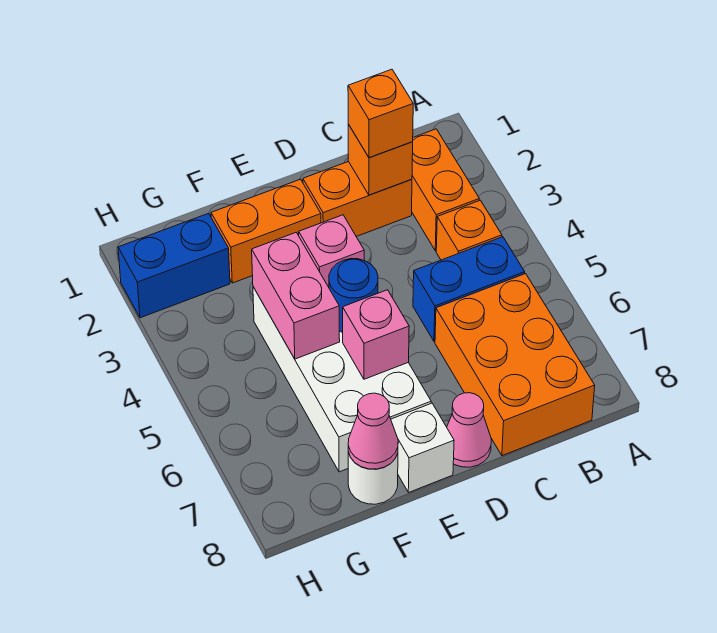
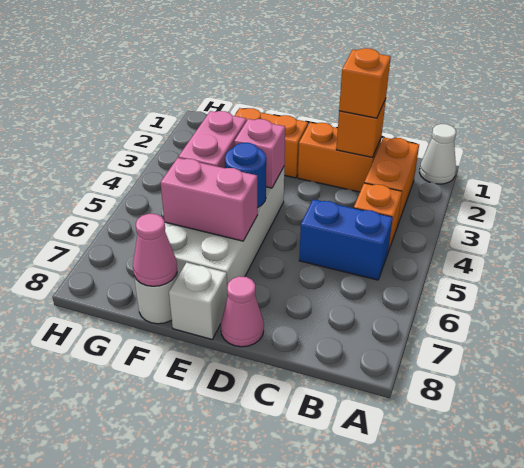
none -> white 1x1 cone [419,124,456,184]
orange 2x3 brick [435,274,595,456] -> none
pink 1x1 brick [343,290,409,379] -> pink 1x2 brick [160,158,258,241]
blue 1x2 brick [118,213,230,318] -> none

